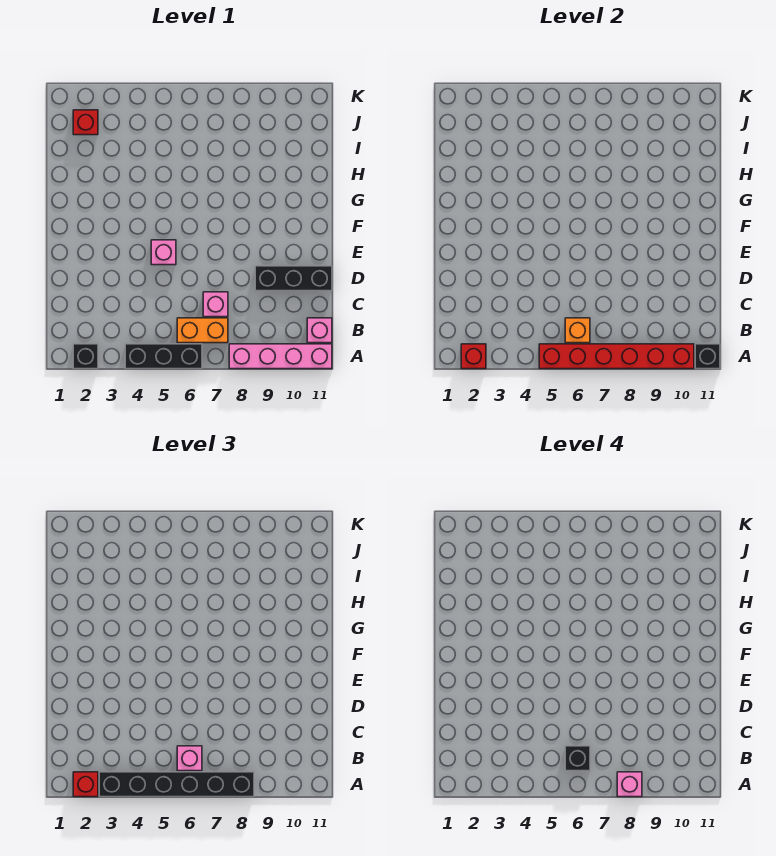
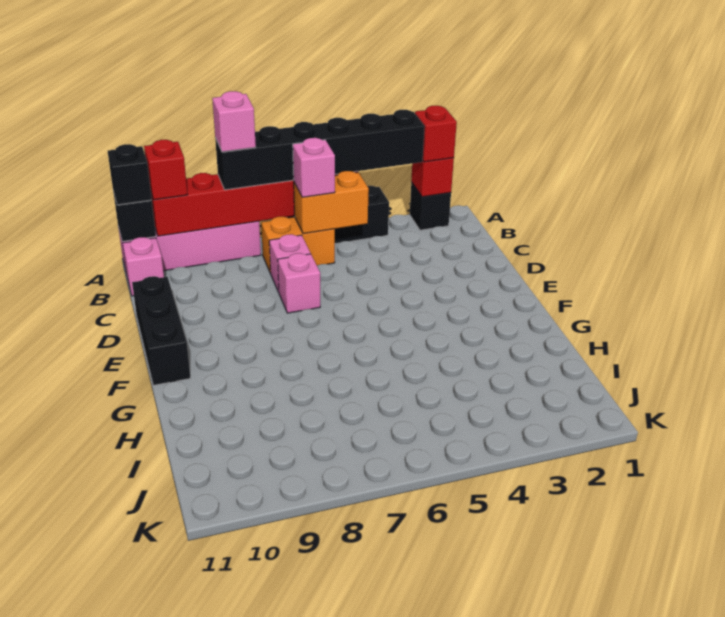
orange 1x1 brick [565,318,590,343] -> orange 1x2 brick [294,171,369,234]
black 1x1 brick [565,746,590,771] -> black 1x1 brick moved to [108,144,152,205]
black 1x3 brick [255,266,332,291] -> black 1x3 brick turned to [132,276,190,385]
pink 1x1 brick [151,240,176,265] -> pink 1x1 brick moved to [278,253,320,313]
red 1x1 brick [73,110,98,135] -> red 1x1 brick moved to [144,140,188,200]

